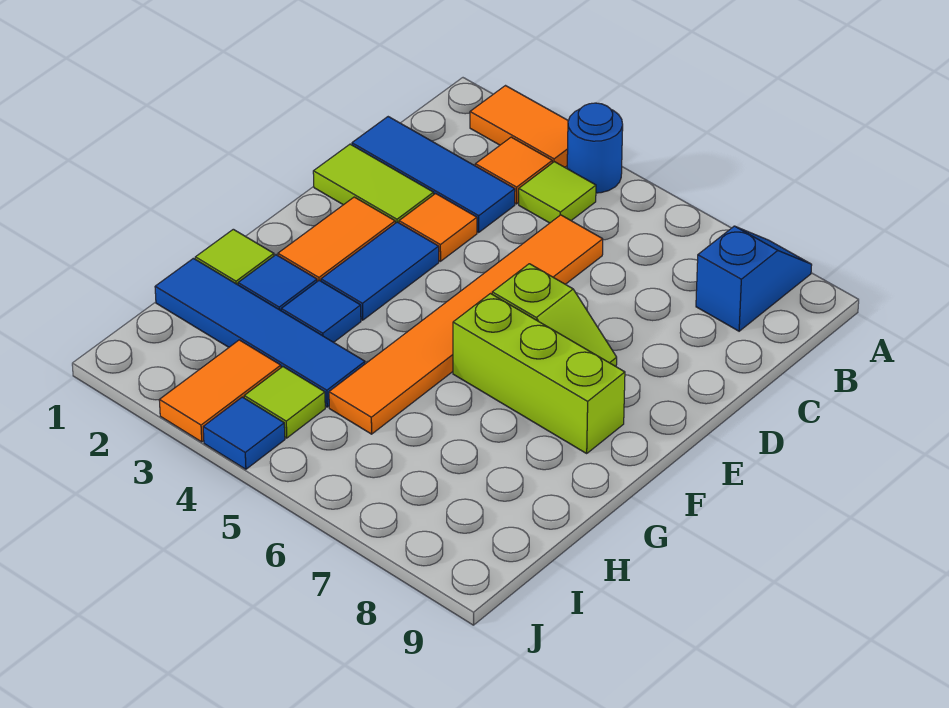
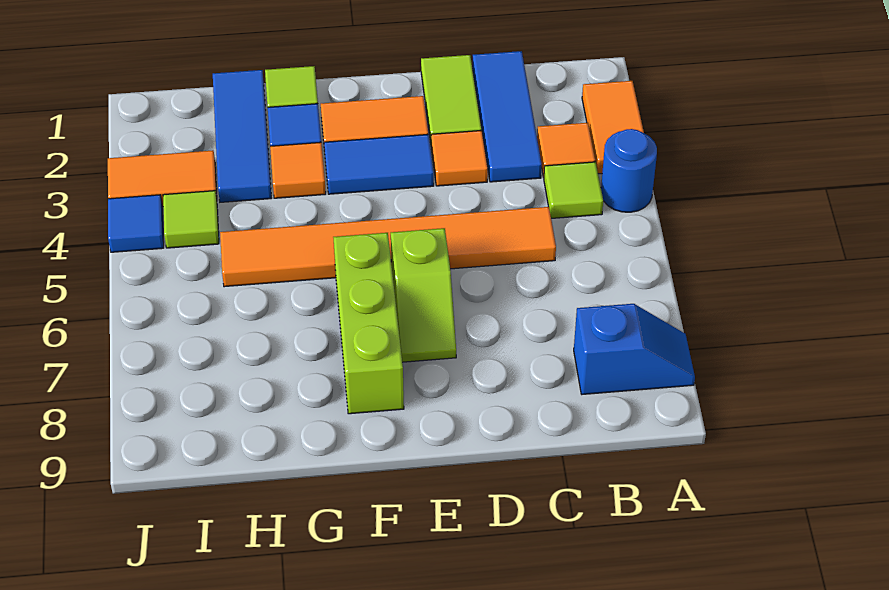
blue 1x1 tile [281,280,361,342] -> orange 1x1 tile [270,142,326,198]
blue 1x4 tile [155,258,365,407] -> blue 1x3 tile [213,70,271,202]

